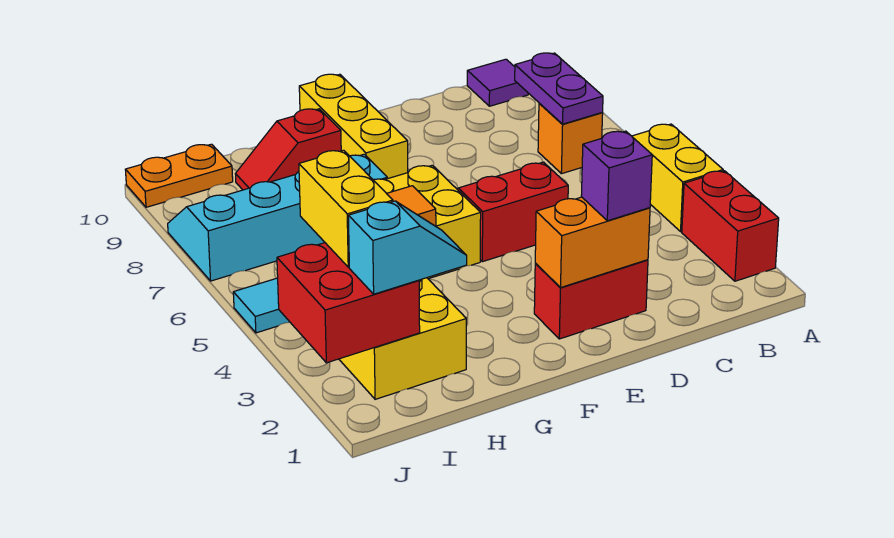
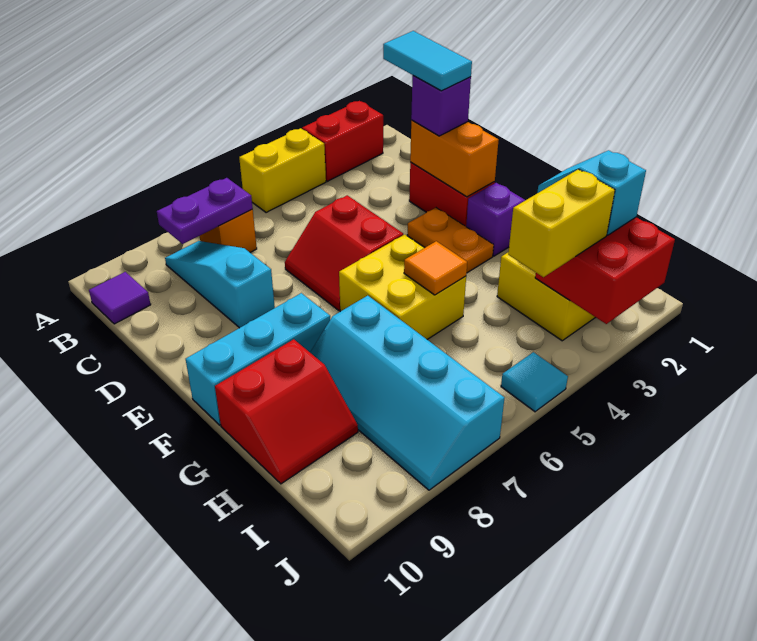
none -> cyan 1x3 slope [165,241,275,328]
none -> cyan 1x2 tile [383,31,472,91]
none -> purple 1x1 brick [466,183,525,256]
yellow 1x3 brick [299,74,408,179] -> cyan 1x3 brick [186,293,330,425]
red 1x2 slope [236,109,341,190] -> red 2x2 slope [215,339,358,484]
orange 1x2 plate [125,144,233,207] -> orange 1x2 plate moved to [407,208,494,273]

